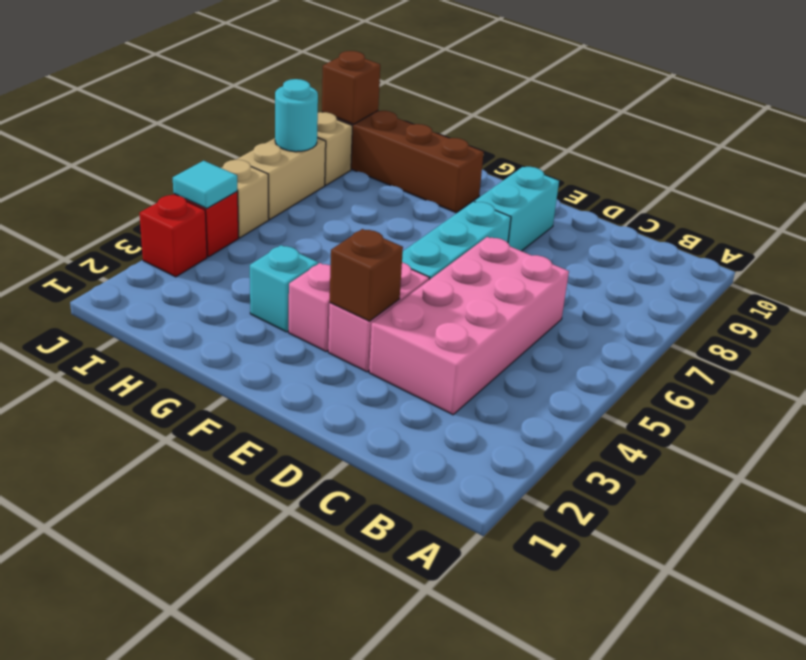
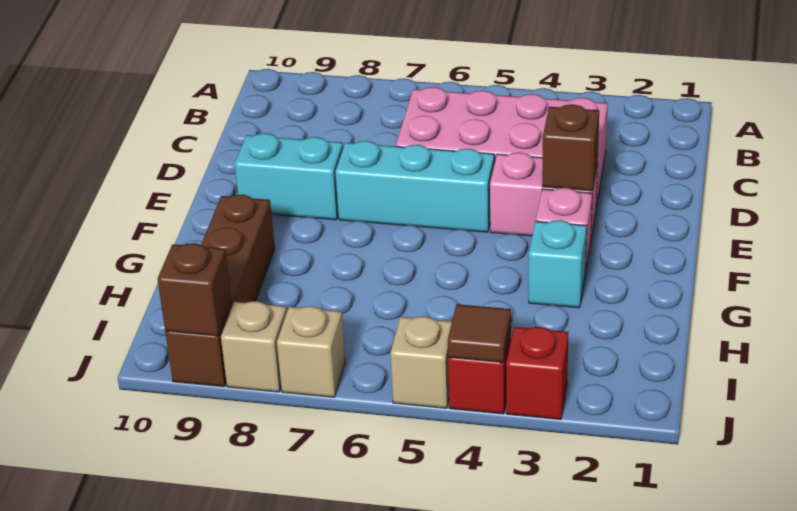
cyan 1x1 tile [173,161,238,209] -> brown 1x1 tile [448,304,511,362]
tan 1x2 brick [237,138,326,220] -> tan 1x1 brick [277,306,345,397]
cyan 1x1 round brick [275,79,318,152] -> none

